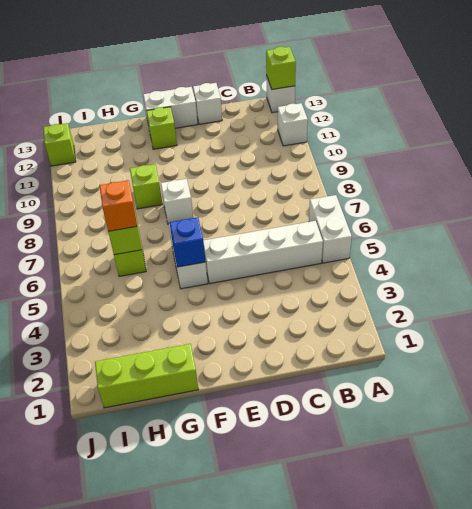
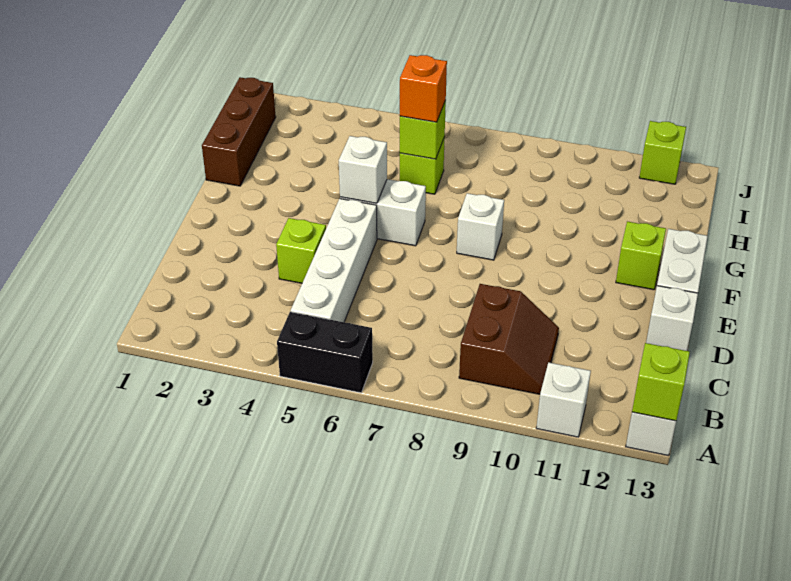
white 1x2 brick [309,195,352,263] -> black 1x2 brick [277,312,373,393]
none -> brown 2x2 slope [459,284,559,394]
blue 1x1 brick [169,217,206,267] -> white 1x1 brick [339,136,387,203]
lime 1x3 brick [95,344,198,408] -> brown 1x3 brick [202,77,276,186]
lime 1x1 brick [130,164,162,209] -> lime 1x1 brick moved to [276,218,326,283]

